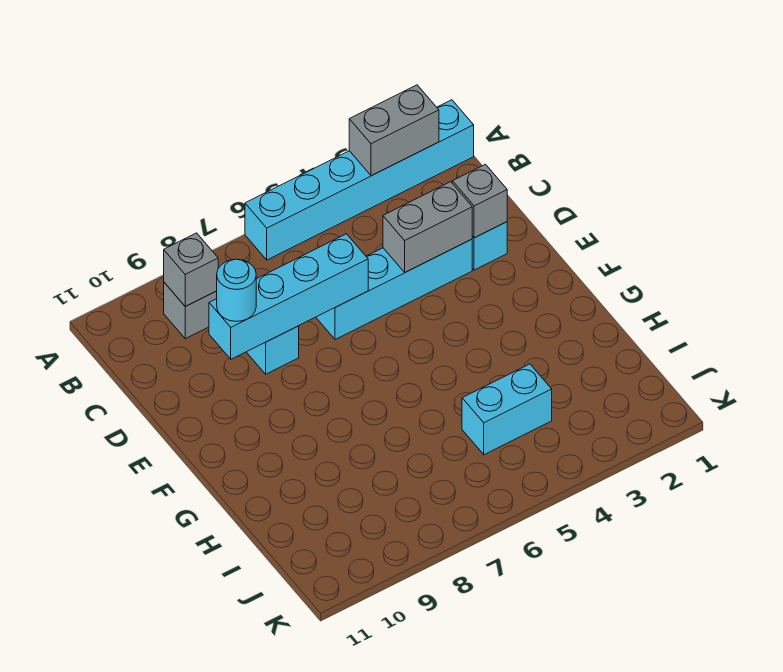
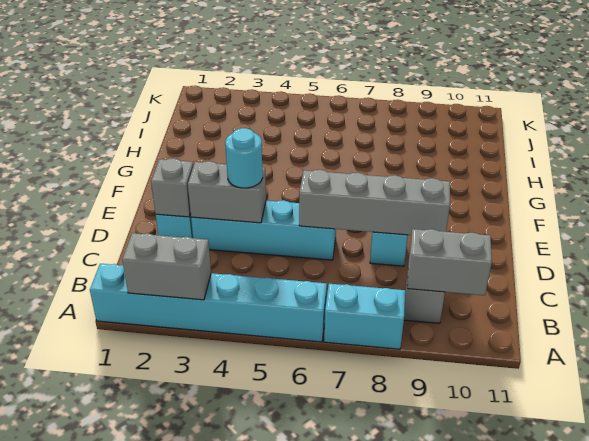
grey 1x1 brick [164,233,218,306] -> grey 1x2 brick [407,229,492,295]
cyan 1x4 brick [209,234,368,359] -> grey 1x4 brick [299,170,450,235]
cyan 1x1 round brick [217,259,256,321] -> cyan 1x1 round brick moved to [225,128,263,188]
cyan 1x2 brick [462,364,552,455] -> cyan 1x2 brick moved to [324,284,405,349]

